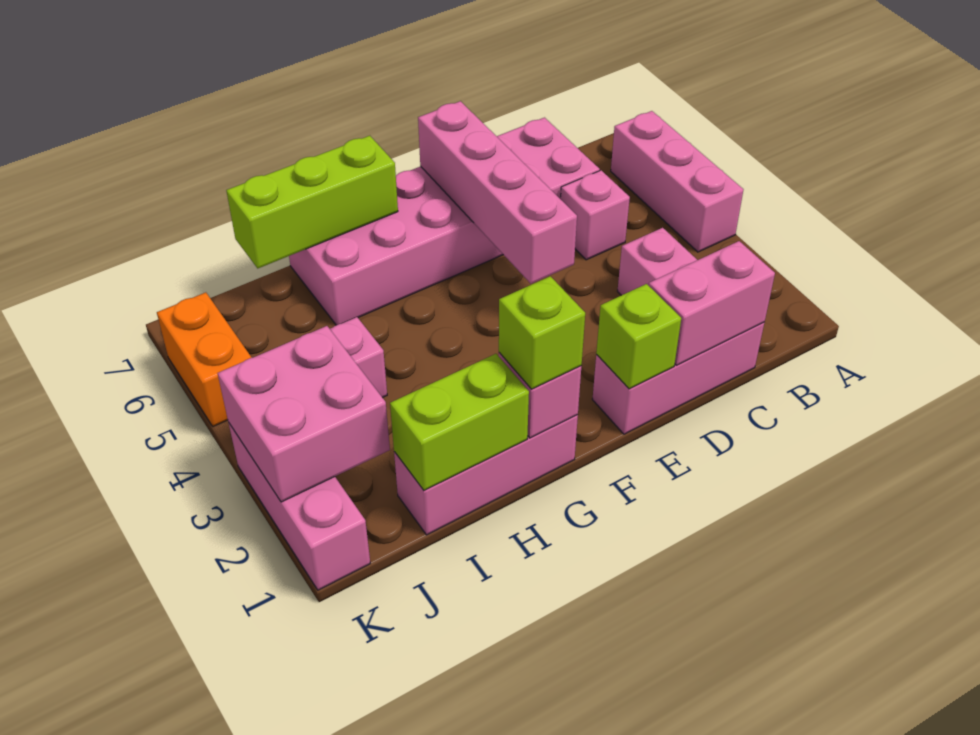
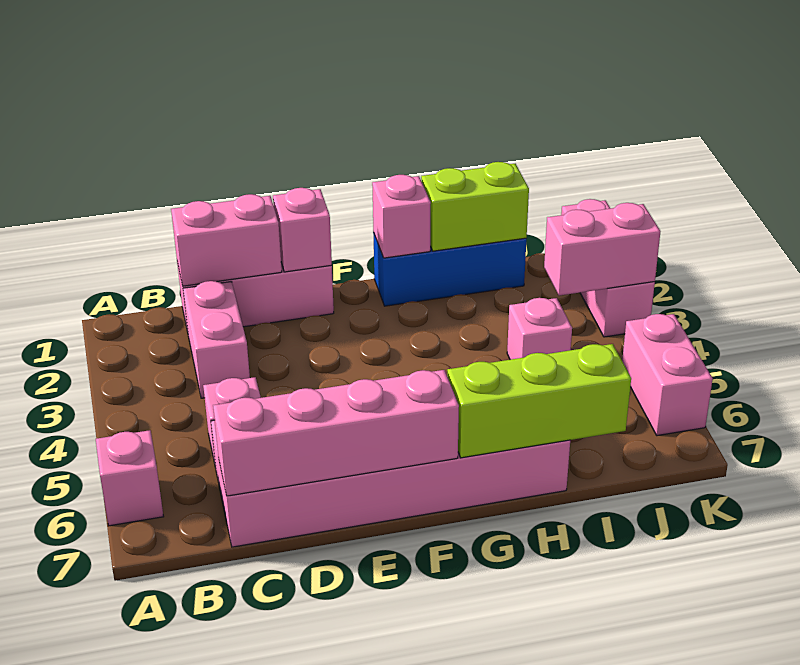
pink 1x3 brick [611,111,743,252] -> pink 1x1 brick [96,430,164,526]
lime 1x1 brick [596,284,681,389] -> pink 1x1 brick [273,188,332,272]
pink 1x4 brick [418,101,577,284] -> pink 1x4 brick turned to [213,370,459,496]
pink 1x3 brick [394,415,578,535] -> blue 1x3 brick [374,235,526,306]
lime 1x1 brick [499,276,585,389] -> none
pink 2x2 brick [218,326,390,502] -> pink 1x2 brick [544,203,661,296]
orange 1x2 brick [157,292,252,426] -> pink 1x2 brick [622,314,713,436]

